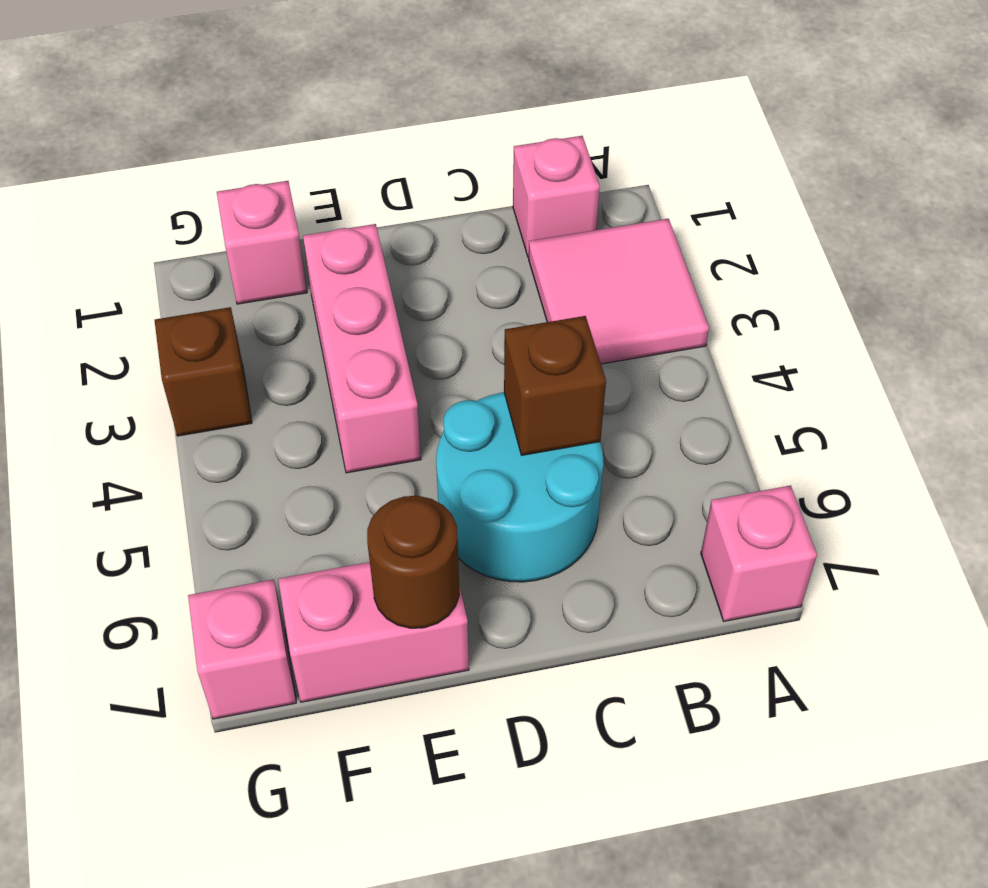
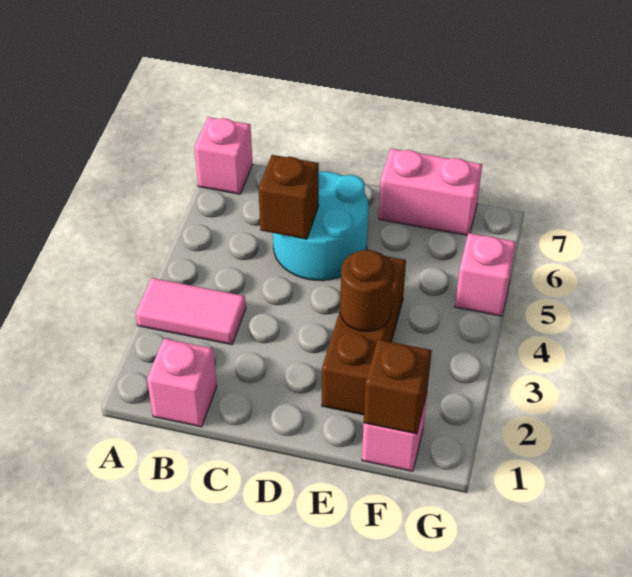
pink 2x2 tile [529,219,709,364] -> pink 1x2 tile [136,278,246,345]
pink 1x3 brick [303,224,421,473] -> brown 1x3 brick [322,256,406,415]
brown 1x1 round brick [367,496,459,628] -> brown 1x1 round brick moved to [340,250,394,331]
brown 1x1 brick [155,307,252,436] -> brown 1x1 brick moved to [364,340,432,434]
pink 1x1 brick [188,580,296,719] -> pink 1x1 brick moved to [455,233,516,316]

